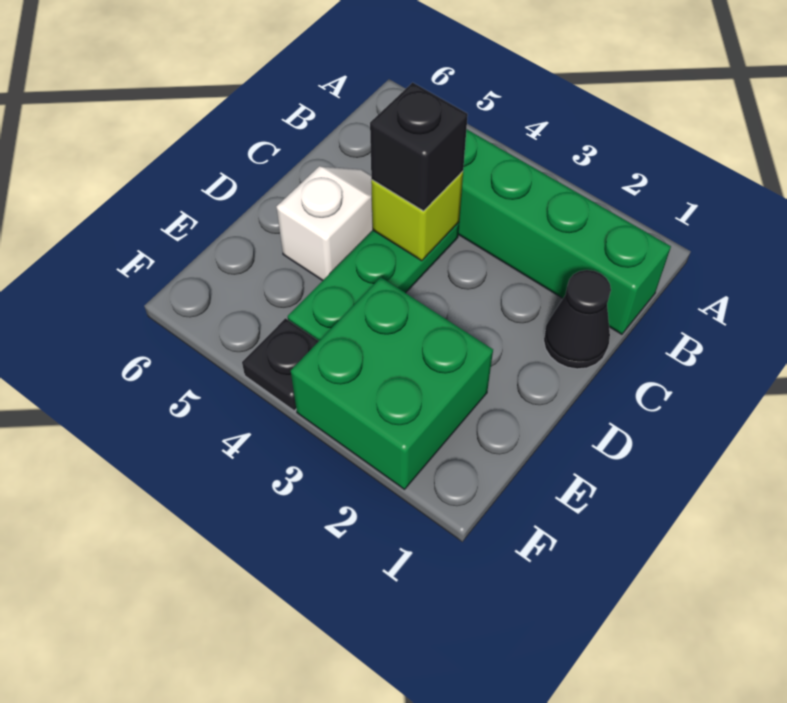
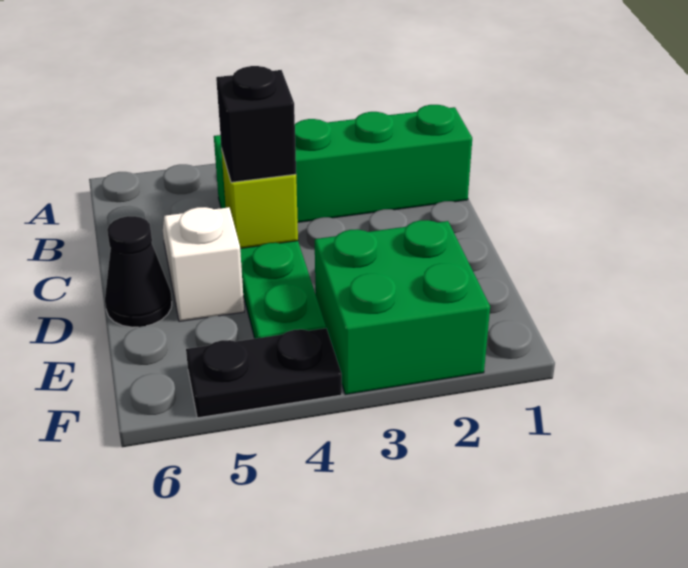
black 1x1 cone [544,270,611,369] -> black 1x1 cone moved to [105,216,172,327]
black 1x1 plate [242,318,319,411] -> black 1x2 plate [186,328,342,418]

